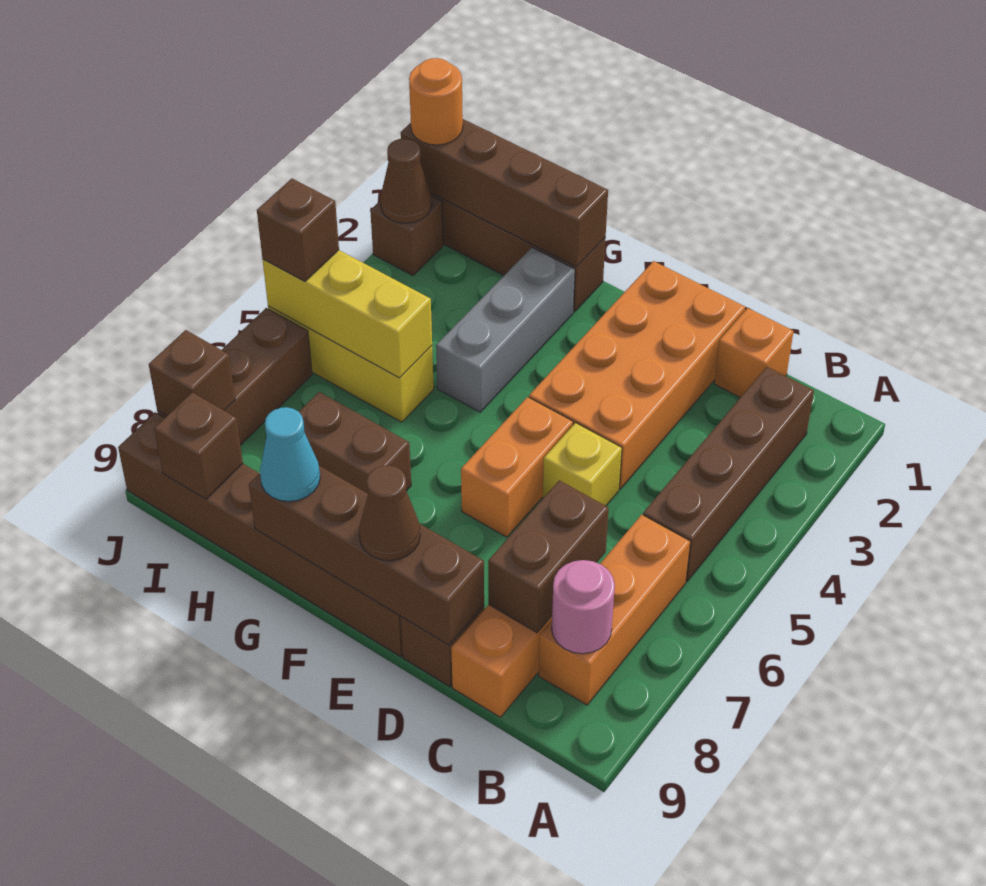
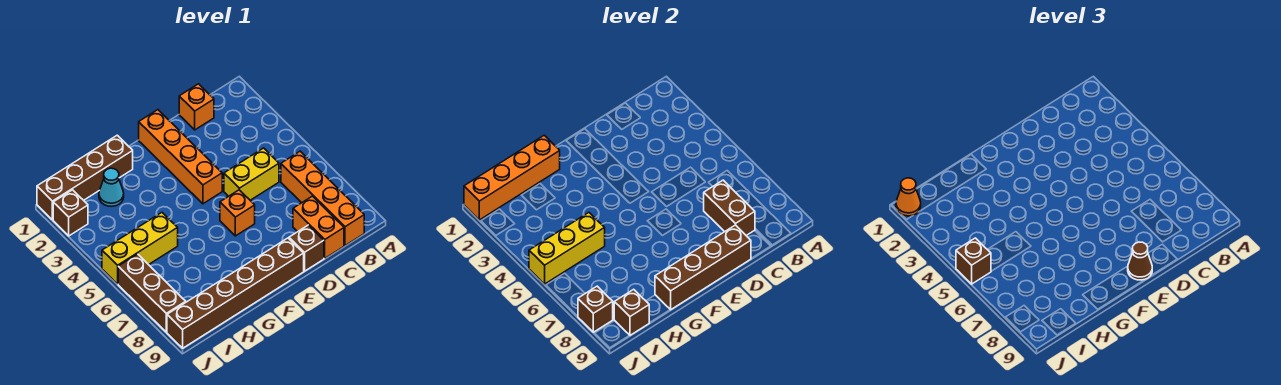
brown 1x4 brick [643,367,814,581] -> none
orange 1x3 brick [539,515,690,705] -> orange 1x4 brick [281,151,364,246]
pink 1x1 round brick [552,560,615,654] -> none
orange 2x4 brick [529,261,745,489] -> orange 1x4 brick [139,110,222,204]
yellow 1x1 brick [543,423,622,506] -> yellow 1x2 brick [224,148,279,200]
orange 1x2 brick [461,397,573,537] -> orange 1x1 brick [220,190,255,236]
brown 1x4 brick [401,119,608,267] -> orange 1x4 brick [464,135,560,220]
grey 1x3 brick [436,247,575,412] -> none
brown 1x2 brick [299,392,411,493] -> none
cyan 1x1 cone [260,407,320,501] -> cyan 1x1 cone moved to [99,168,124,206]
orange 1x1 round brick [409,58,463,145] -> orange 1x1 cone [896,178,921,216]
brown 1x1 cone [380,138,432,223] -> none

